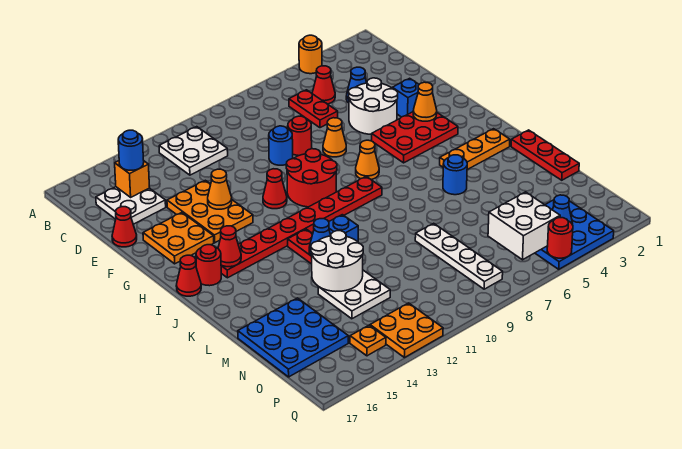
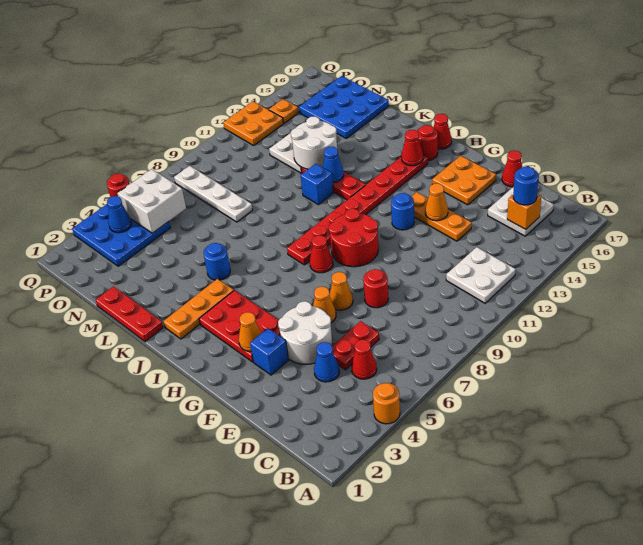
red 1x2 plate [289,90,338,128] -> red 1x2 plate turned to [332,321,379,370]
blue 1x1 round brick [269,126,293,165] -> blue 1x1 round brick moved to [391,193,414,230]
orange 2x3 plate [167,180,253,243] -> orange 1x3 plate [411,192,471,241]
red 2x3 plate [372,112,458,163] -> red 2x3 plate turned to [199,290,281,362]
red 1x1 cone [263,169,287,209] -> red 1x1 cone moved to [310,235,333,273]
orange 1x1 cone [356,140,379,179] -> orange 1x1 cone moved to [313,287,336,323]

